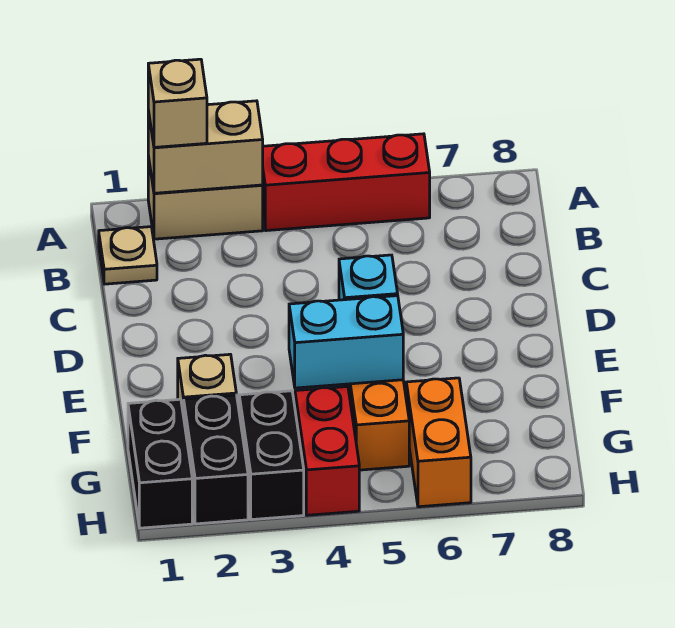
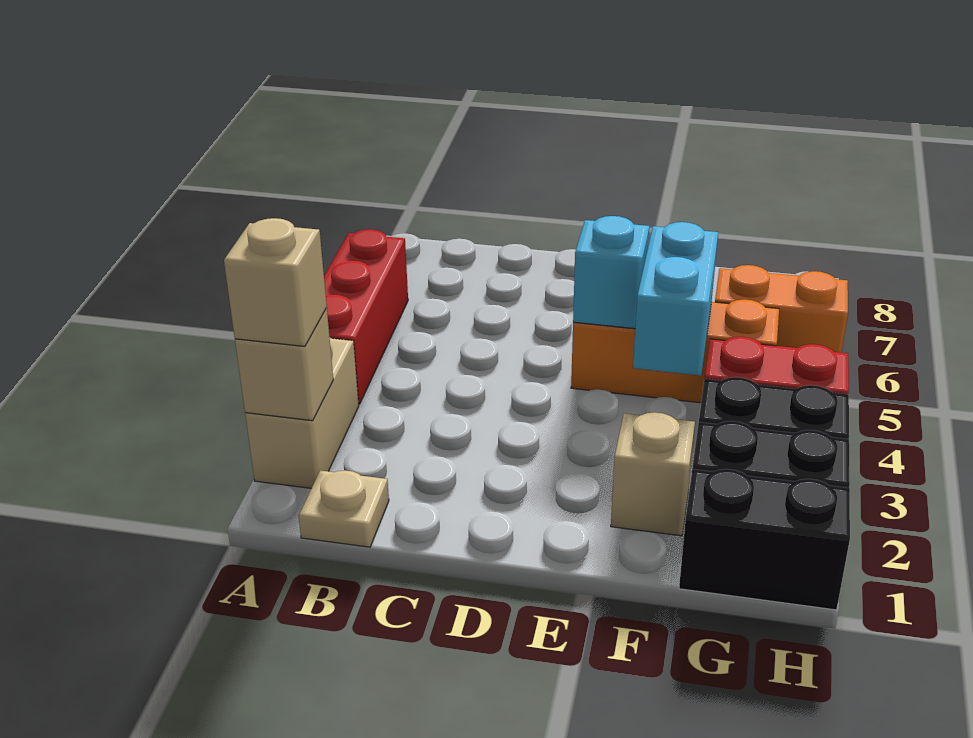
tan 1x2 brick [148,101,263,193] -> tan 1x1 brick [235,308,333,421]

